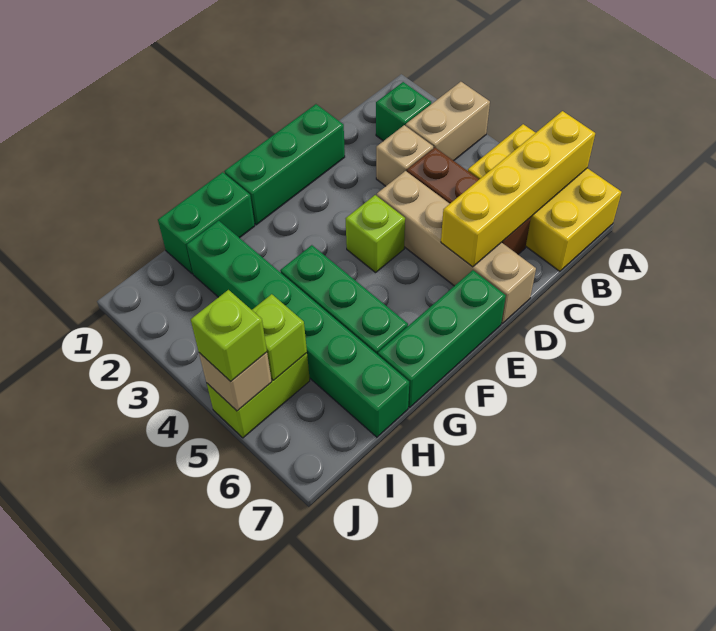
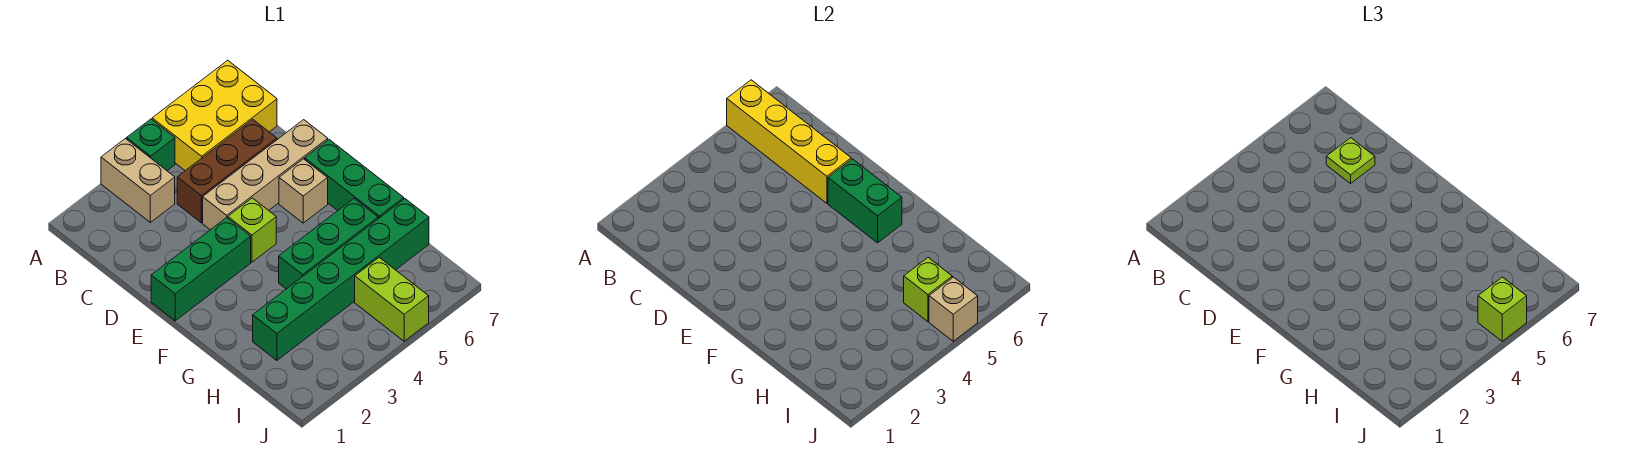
green 1x1 brick [376,82,431,141] -> green 1x1 brick moved to [127,119,175,171]
tan 1x1 brick [376,125,433,186] -> tan 1x1 brick moved to [279,159,328,223]
none -> lime 1x1 plate [1326,138,1375,184]
green 1x3 brick [224,104,345,225] -> green 1x3 brick turned to [151,218,251,321]
green 1x2 brick [158,172,255,274] -> green 1x2 brick moved to [828,159,902,243]

